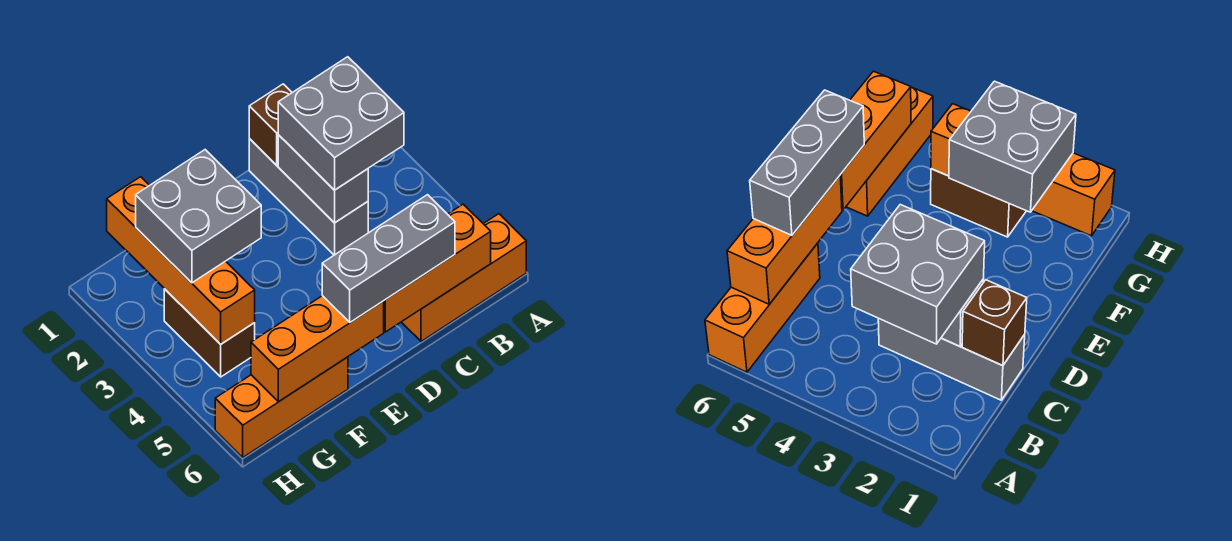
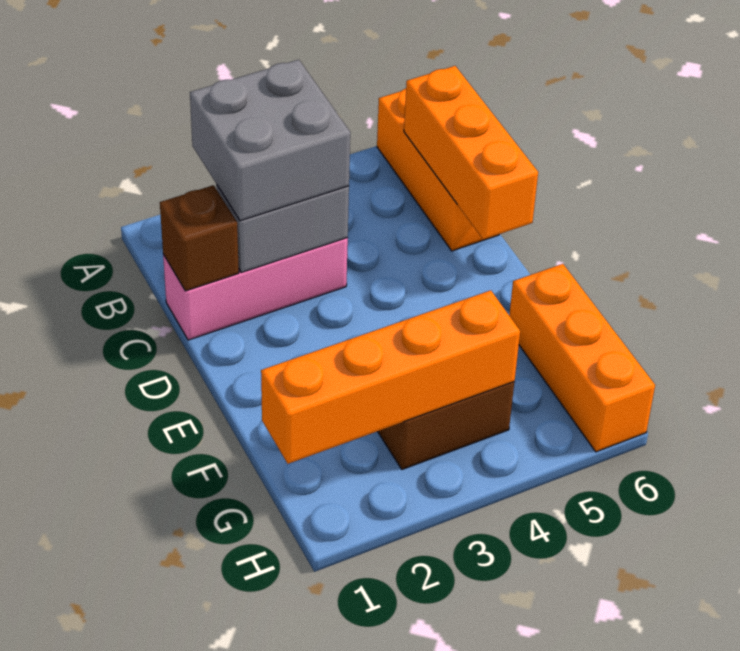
grey 1x3 brick [249,139,368,255] -> pink 1x3 brick [163,238,348,340]
grey 1x3 brick [322,195,455,322] -> none
orange 1x3 brick [251,296,384,402] -> none
grey 2x2 brick [136,150,261,283] -> none

